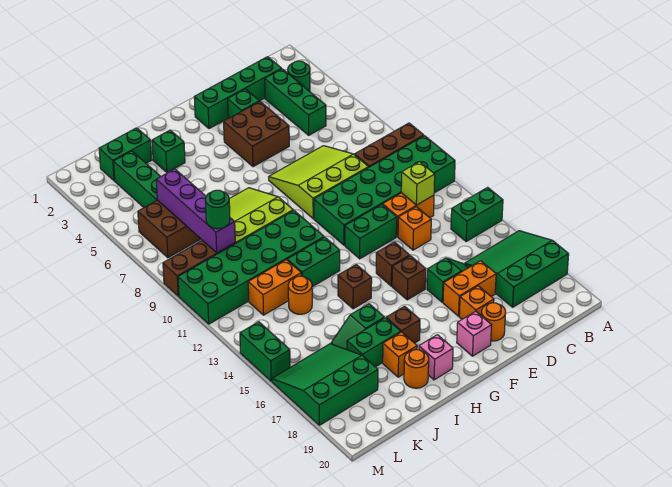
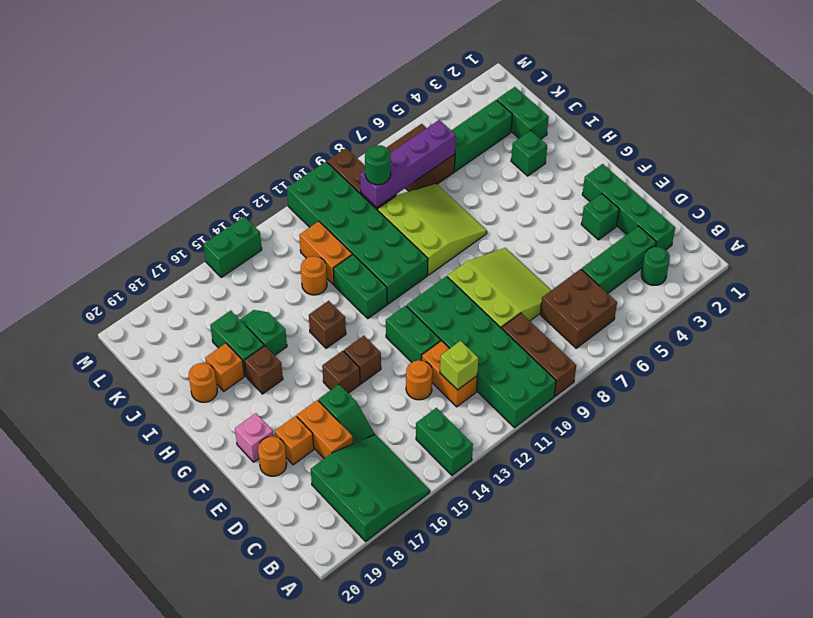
orange 1x1 brick [398,207,431,250] -> orange 1x1 round brick [406,360,433,400]
brown 2x2 brick [224,102,289,167] -> brown 2x2 brick moved to [540,269,617,348]
pink 1x1 brick [419,335,453,380] -> none
green 3x3 slope [272,344,378,425] -> none

